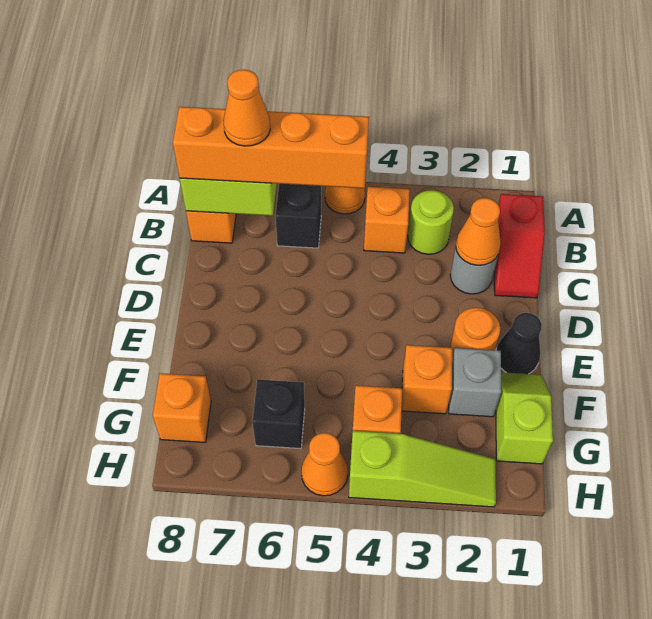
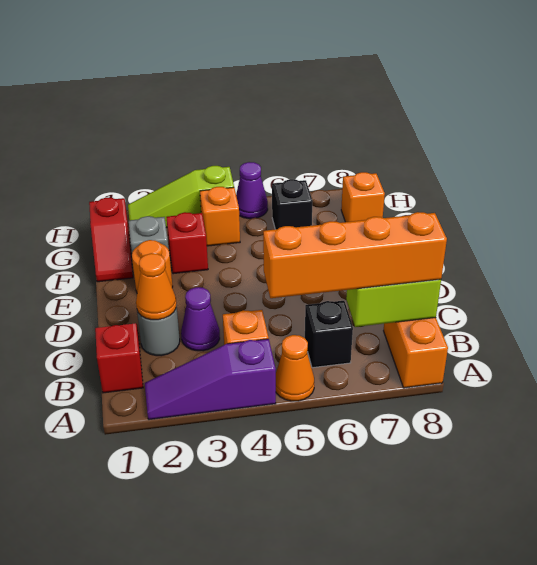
none -> purple 1x3 slope [145,339,276,420]
lime 1x1 round brick [408,190,454,254] -> none
orange 1x1 cone [223,70,270,146] -> none
none -> purple 1x1 cone [181,287,220,351]
black 1x1 cone [496,313,542,374] -> none
lime 1x2 slope [496,372,553,464] -> red 1x2 slope [89,198,133,282]
orange 1x1 brick [402,345,452,414] -> red 1x1 brick [166,212,208,274]
orange 1x1 cone [301,433,348,496] -> purple 1x1 cone [236,162,268,219]

